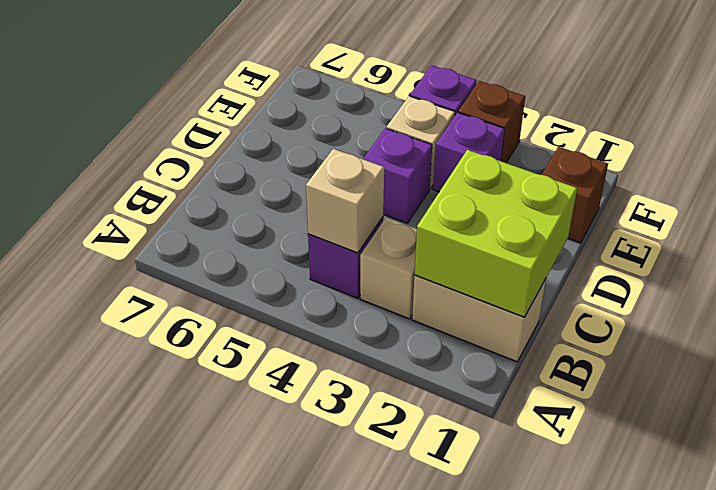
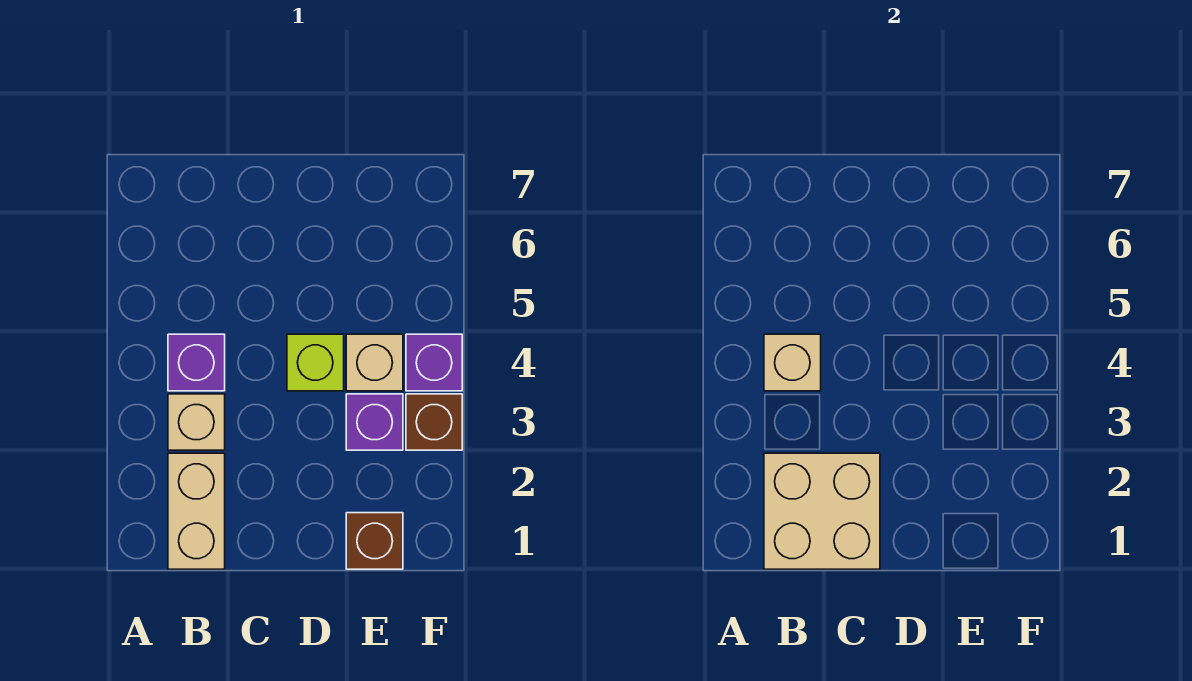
lime 2x2 brick [414,150,577,317] -> tan 2x2 brick [764,453,880,569]
purple 1x1 brick [363,128,432,223] -> lime 1x1 brick [287,334,344,391]

